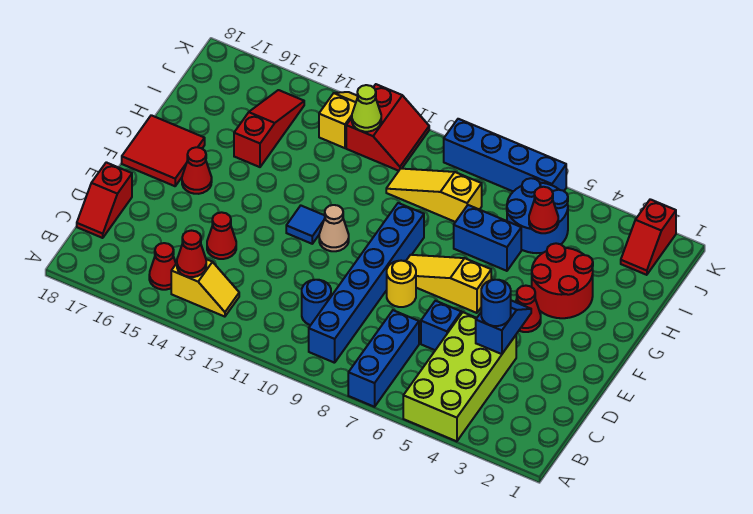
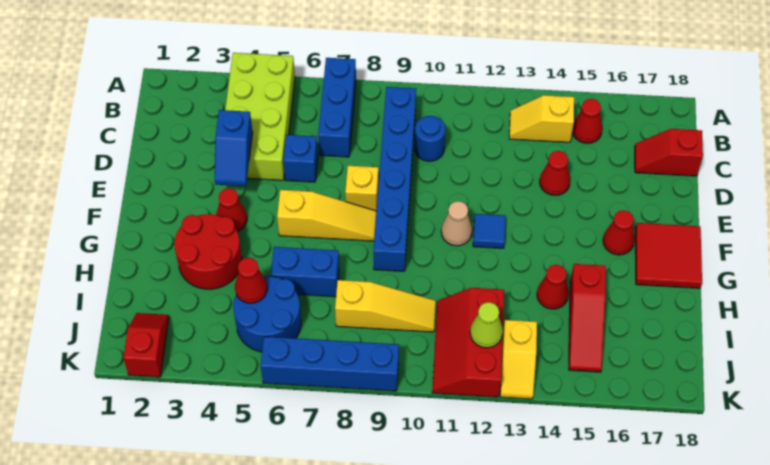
red 1x1 cone [177,231,206,277] -> red 1x1 cone moved to [537,265,569,309]
red 1x2 slope [77,162,132,238] -> red 1x2 slope turned to [635,129,703,176]
blue 1x1 round brick [481,280,511,326] -> none
yellow 1x1 round brick [387,261,416,307] -> yellow 1x1 brick [345,166,379,212]
red 2x2 slope [346,84,429,171] -> red 2x3 slope [432,288,504,397]

